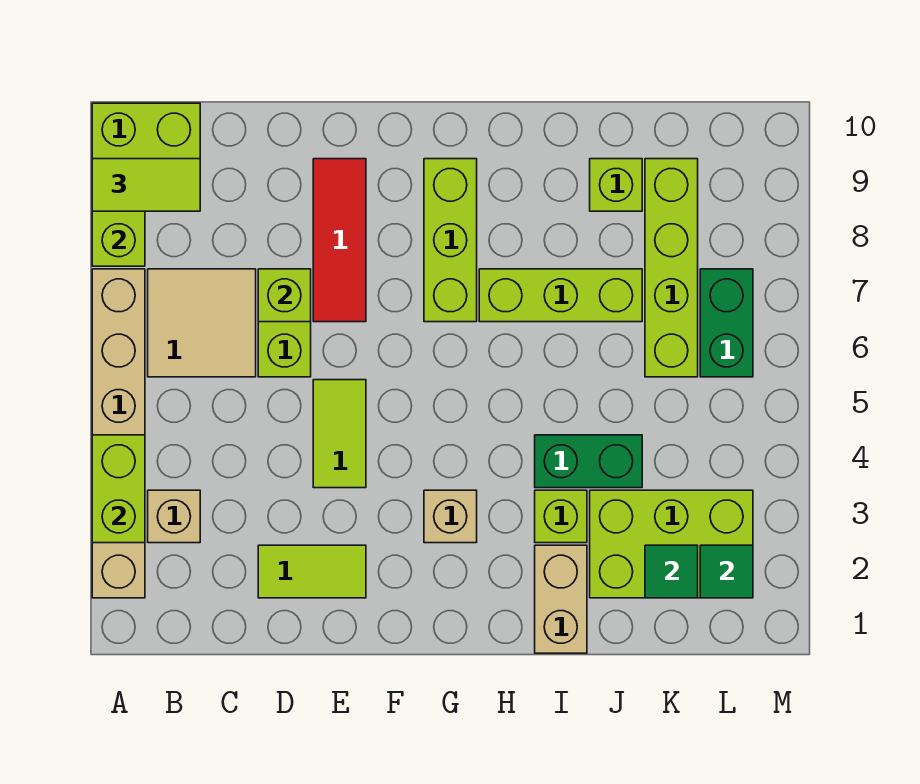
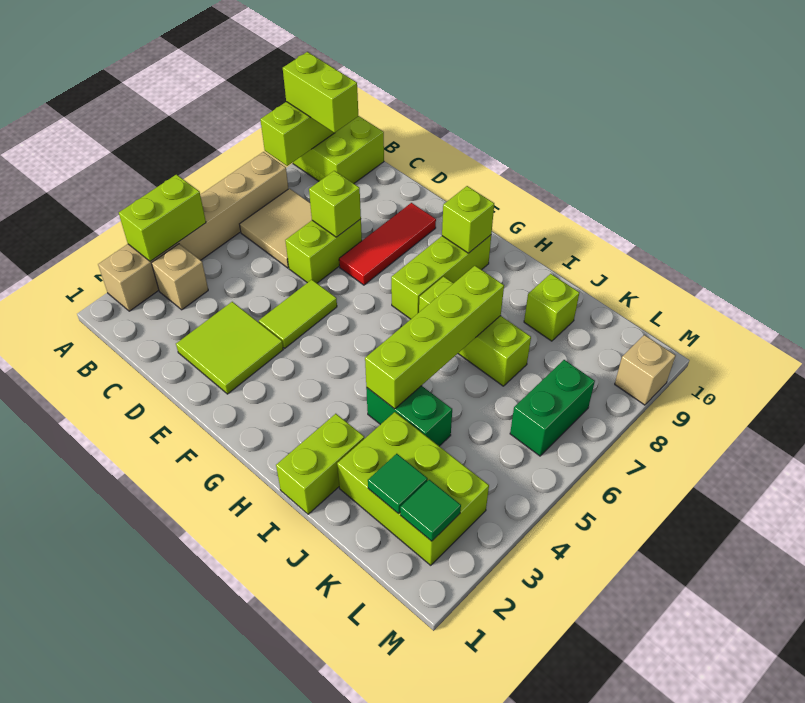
lime 1x2 tile [92,159,200,211] -> lime 1x2 brick [283,52,358,133]
lime 1x2 tile [258,545,366,598] -> lime 2x2 tile [176,302,283,394]
tan 1x1 brick [424,490,477,543] -> tan 1x1 brick moved to [615,335,676,405]
tan 1x2 brick [535,545,587,653] -> lime 1x2 brick [276,414,364,514]
lime 1x1 brick [535,490,587,543] -> lime 1x1 brick moved to [442,186,494,253]
lime 1x4 brick [645,159,698,377] -> lime 1x4 brick moved to [365,266,504,409]

